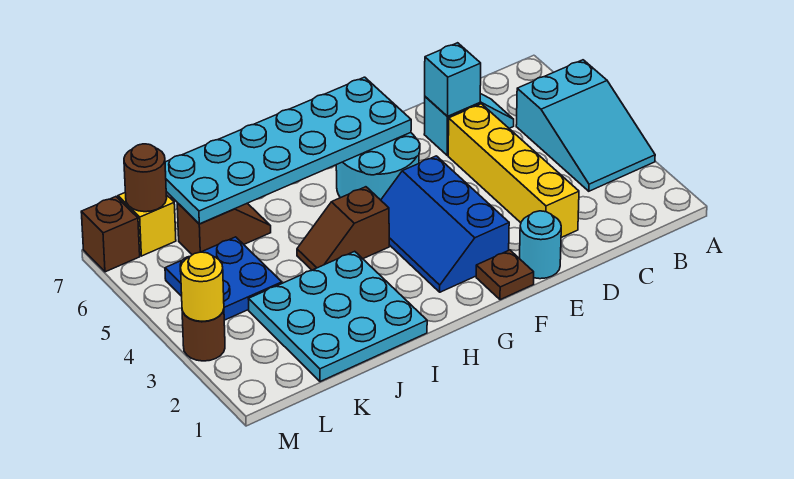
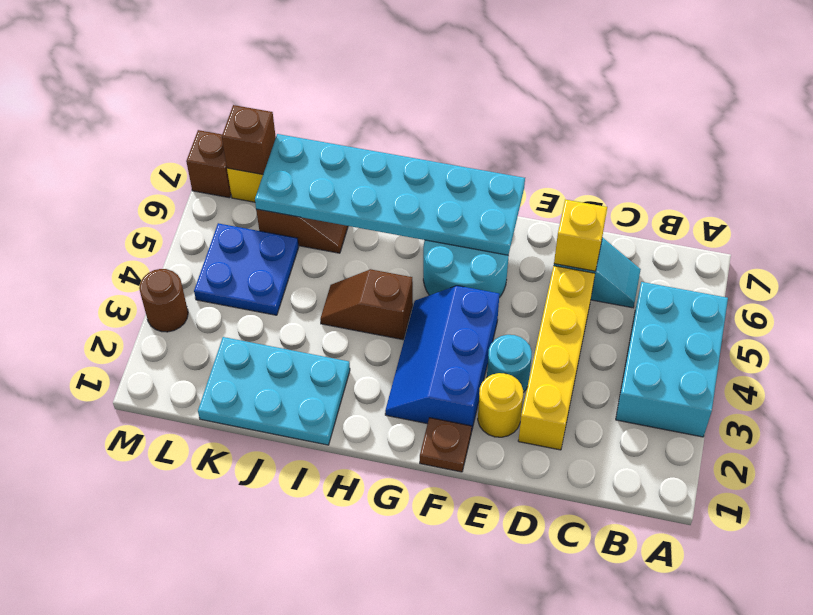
cyan 2x3 slope [516,60,655,191] -> cyan 2x3 brick [616,282,728,437]
cyan 1x1 brick [425,43,481,116] -> yellow 1x1 brick [554,200,607,271]
cyan 1x1 round brick [520,211,561,279] -> cyan 1x1 round brick moved to [487,335,532,393]
cyan 3x3 plate [249,251,427,382] -> cyan 2x3 plate [198,337,350,445]
brown 1x1 round brick [124,144,167,212] -> brown 1x1 brick [222,105,276,174]
yellow 1x1 round brick [181,252,224,321] -> yellow 1x1 round brick moved to [478,373,523,437]

